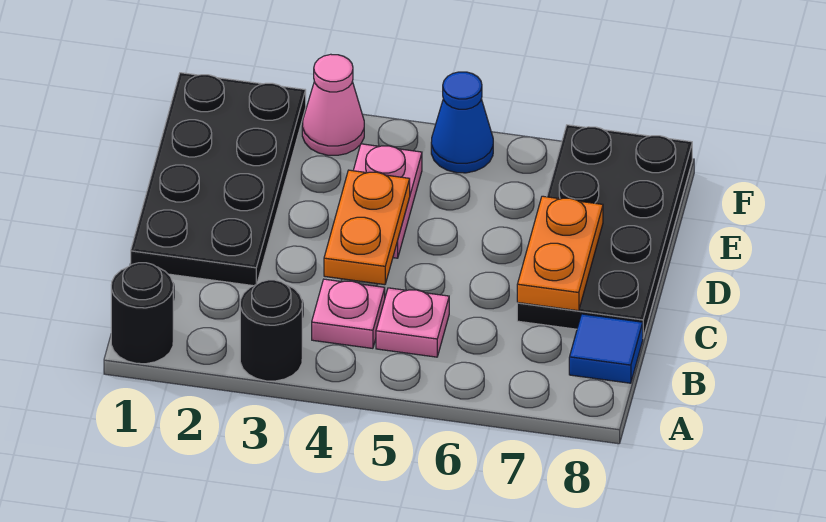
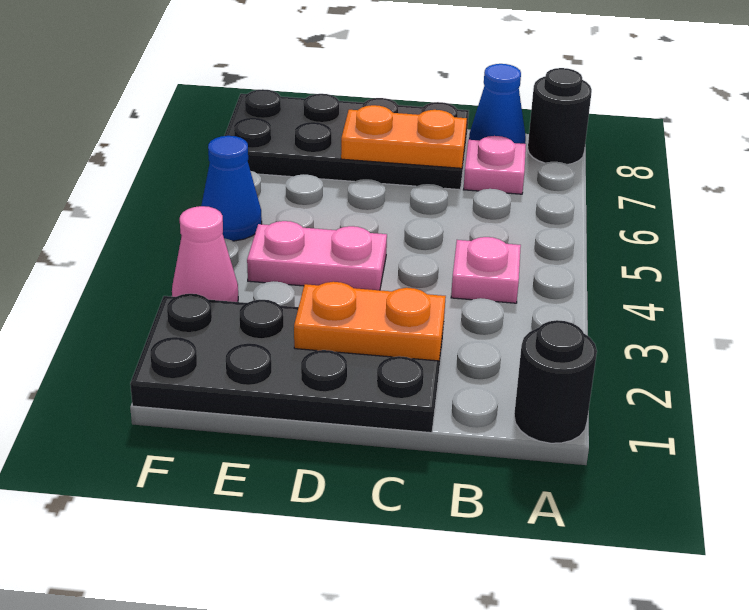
black 1x1 round brick [240,280,302,381] -> black 1x1 round brick moved to [528,68,592,164]
pink 1x1 plate [376,288,449,357] -> pink 1x1 plate moved to [464,136,526,194]
blue 1x1 tile [569,314,643,383] -> blue 1x1 cone [469,64,526,144]
orange 1x2 plate [324,170,410,285] -> orange 1x2 plate moved to [294,282,446,361]

